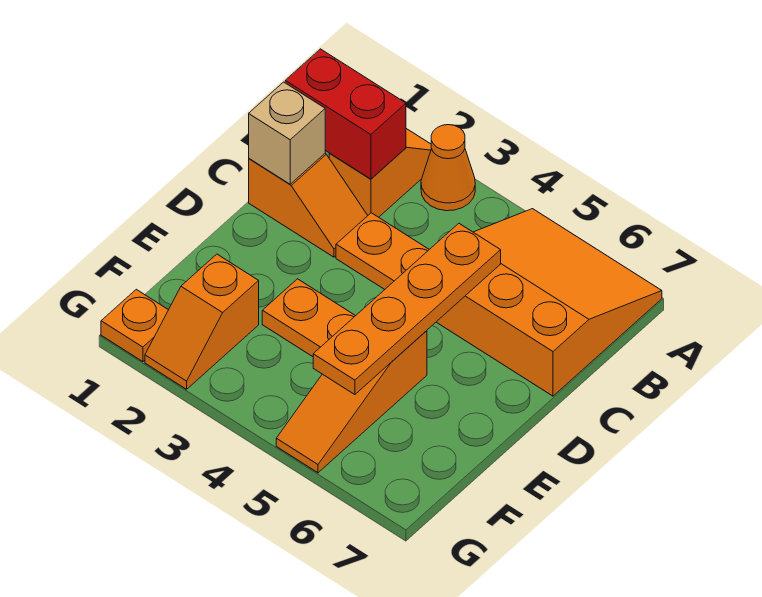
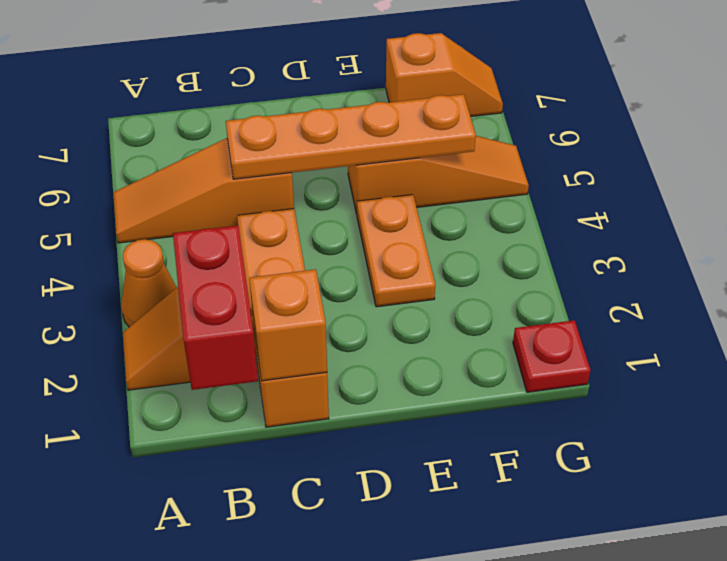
orange 3x3 slope [437,209,662,396] -> orange 1x3 slope [113,138,294,243]
tan 1x1 brick [249,82,325,184] -> orange 1x1 brick [249,269,327,381]
orange 1x2 slope [145,254,259,389] -> orange 1x2 slope moved to [386,33,503,117]
orange 1x1 plate [101,289,168,362] -> red 1x1 plate [513,320,590,392]

